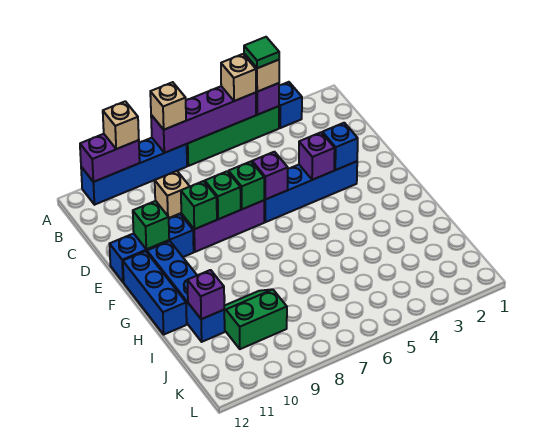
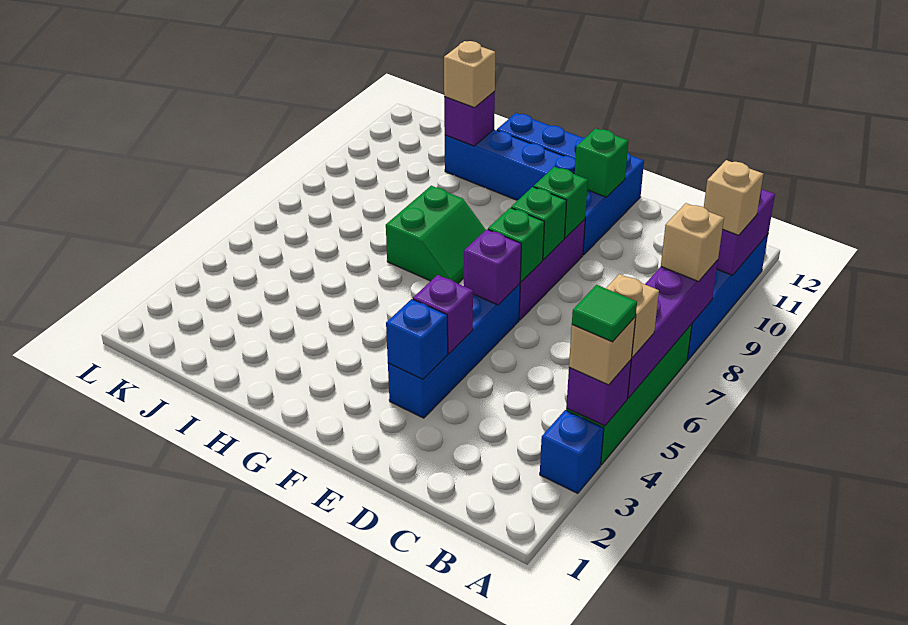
tan 1x1 brick [155,171,190,218] -> tan 1x1 brick moved to [444,41,495,108]
green 2x2 slope [224,289,287,349] -> green 2x2 slope moved to [386,186,486,283]

